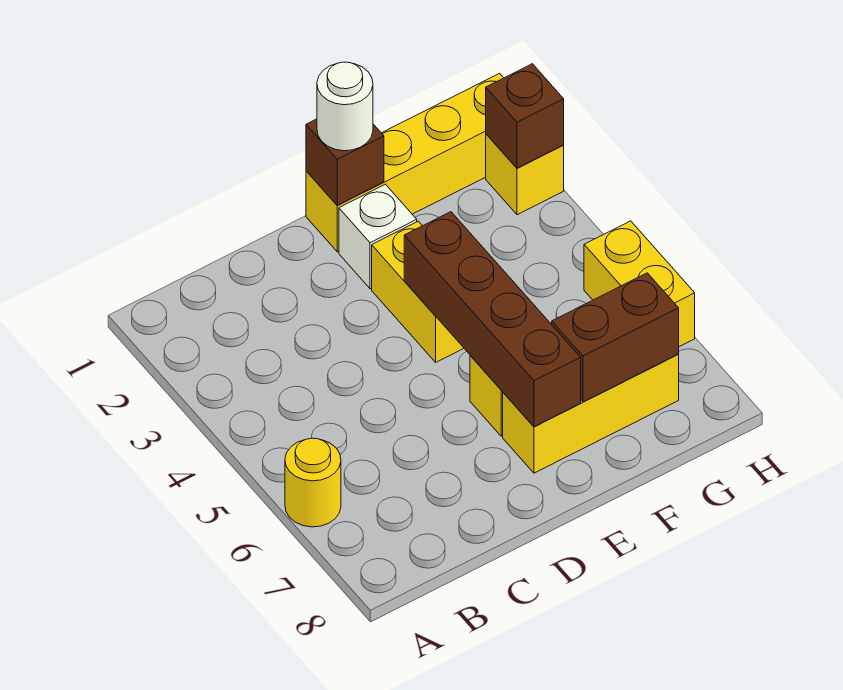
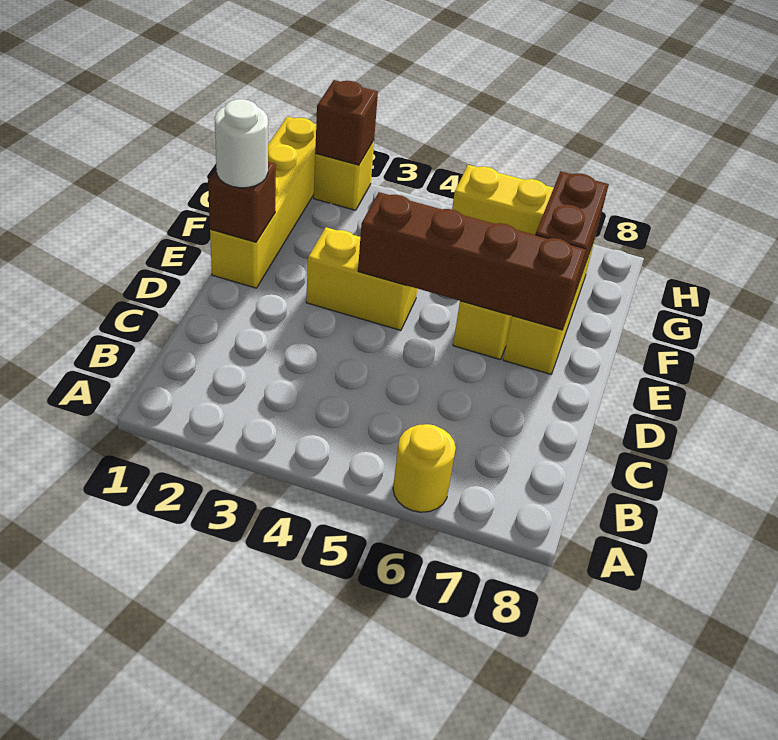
white 1x1 brick [339,184,417,289] -> none

